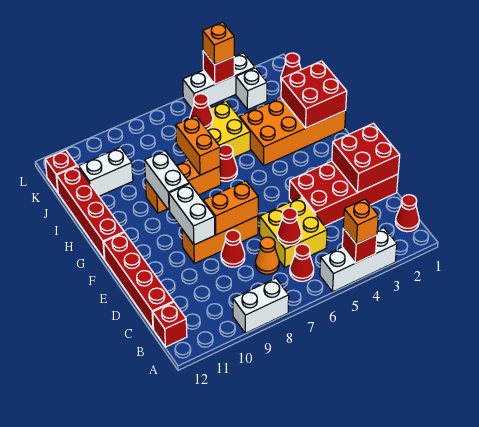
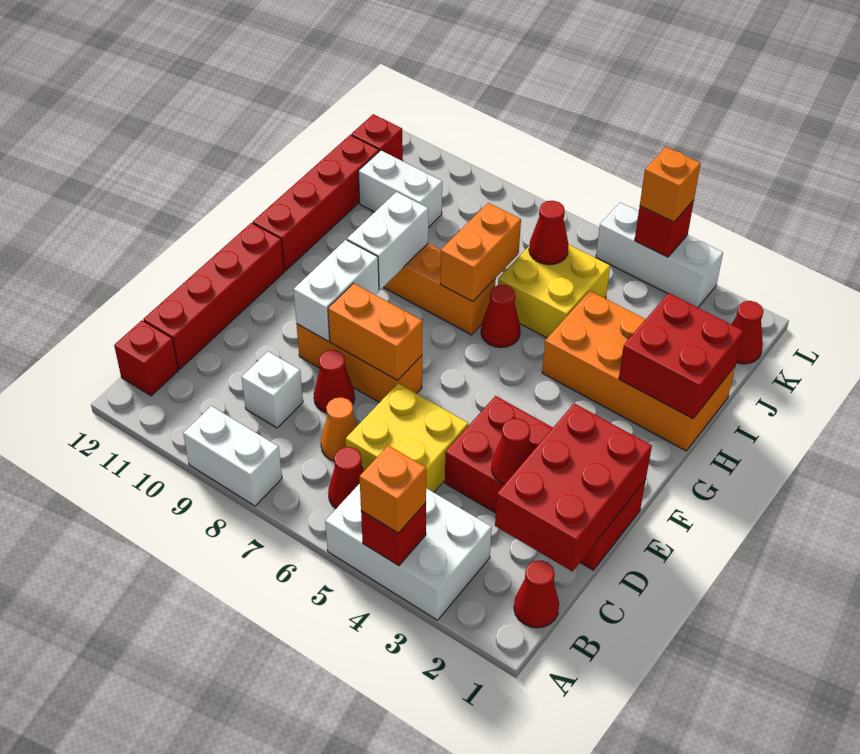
white 1x3 brick [320,228,397,292] -> white 2x3 brick [325,484,492,620]
red 1x1 cone [277,208,301,246] -> red 1x1 cone moved to [491,418,533,485]
red 2x2 brick [332,123,400,193] -> red 2x3 brick [495,403,652,572]
white 1x1 brick [236,68,267,110] -> white 1x1 brick moved to [241,351,303,428]

